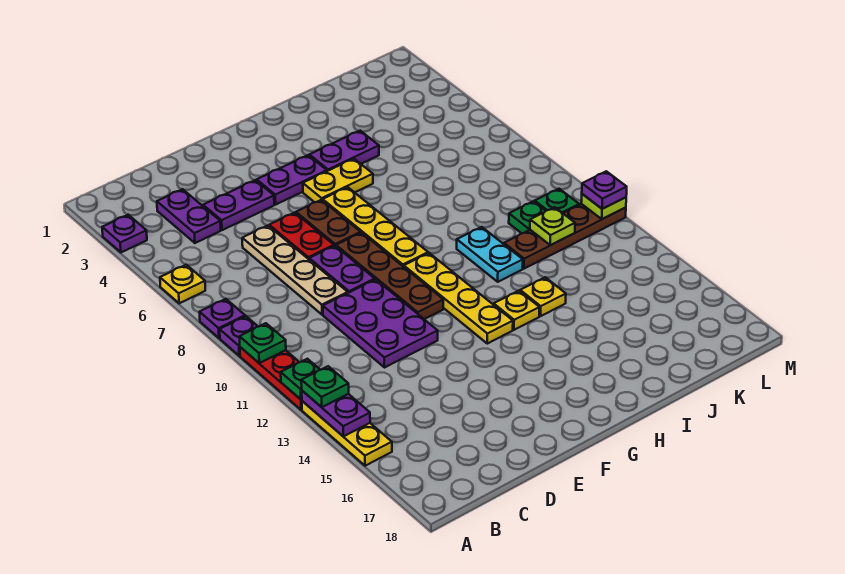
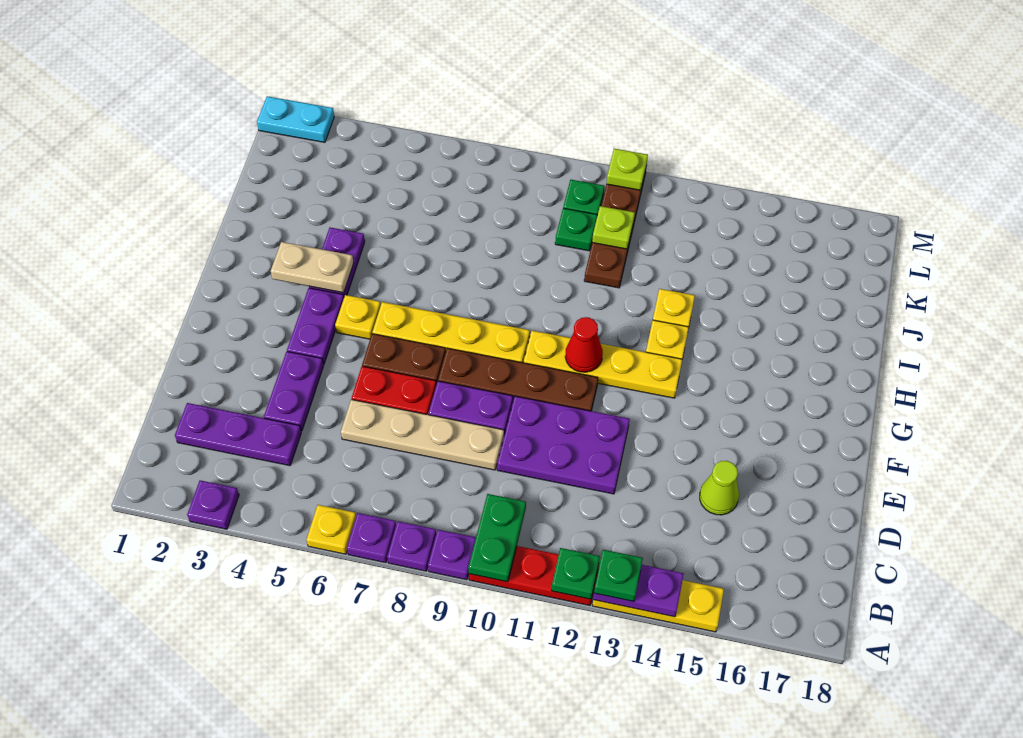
green 1x1 plate [239,323,286,363] -> green 1x2 plate [468,494,526,582]
purple 1x2 plate [157,189,221,243] -> purple 1x3 plate [175,403,301,466]
none -> lime 1x1 cone [700,461,739,515]
yellow 1x2 plate [303,159,373,202] -> yellow 1x1 plate [335,295,381,339]
none -> red 1x1 cone [565,317,603,372]
none -> tan 1x2 plate [271,242,354,293]
cyan 1x2 plate [457,227,523,282] -> cyan 1x2 plate moved to [257,96,334,142]
purple 1x1 plate [582,171,627,209] -> purple 1x1 plate moved to [347,513,396,563]

